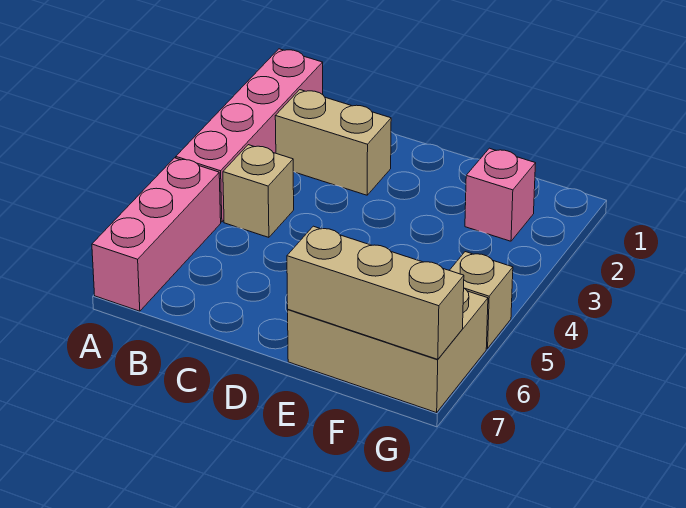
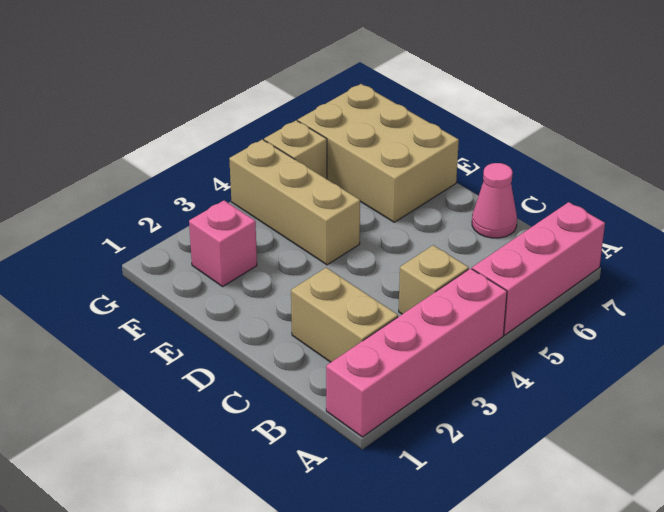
none -> pink 1x1 cone [472,163,517,238]
tan 1x3 brick [287,226,464,359] -> tan 1x3 brick moved to [229,139,360,265]

